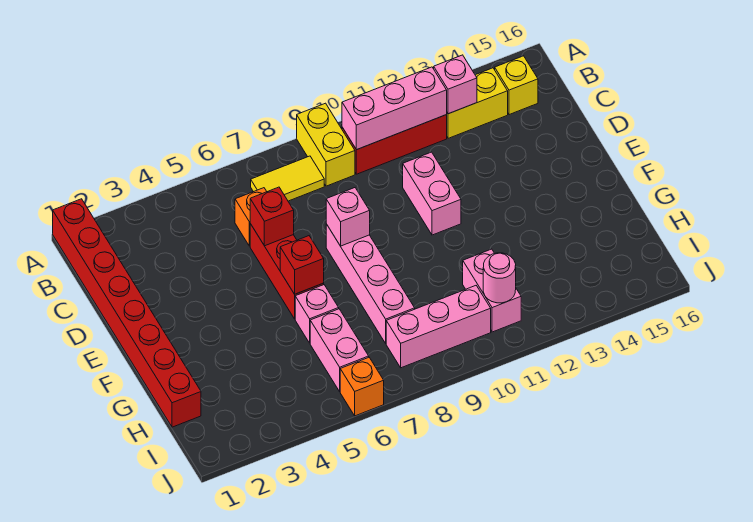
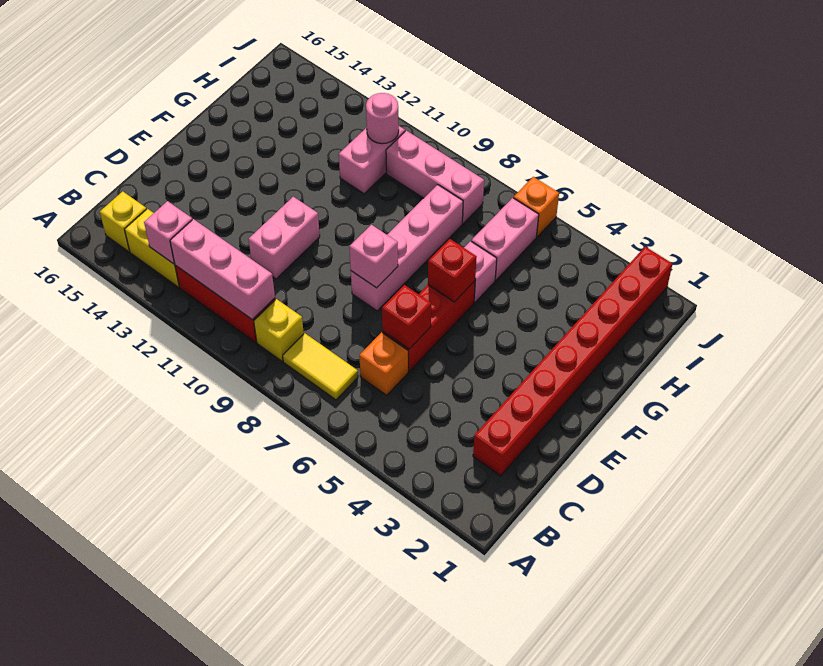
red 1x8 brick [53,199,201,427] -> red 1x8 brick moved to [473,247,672,476]
yellow 1x2 brick [297,103,355,186] -> yellow 1x1 brick [254,299,304,361]

